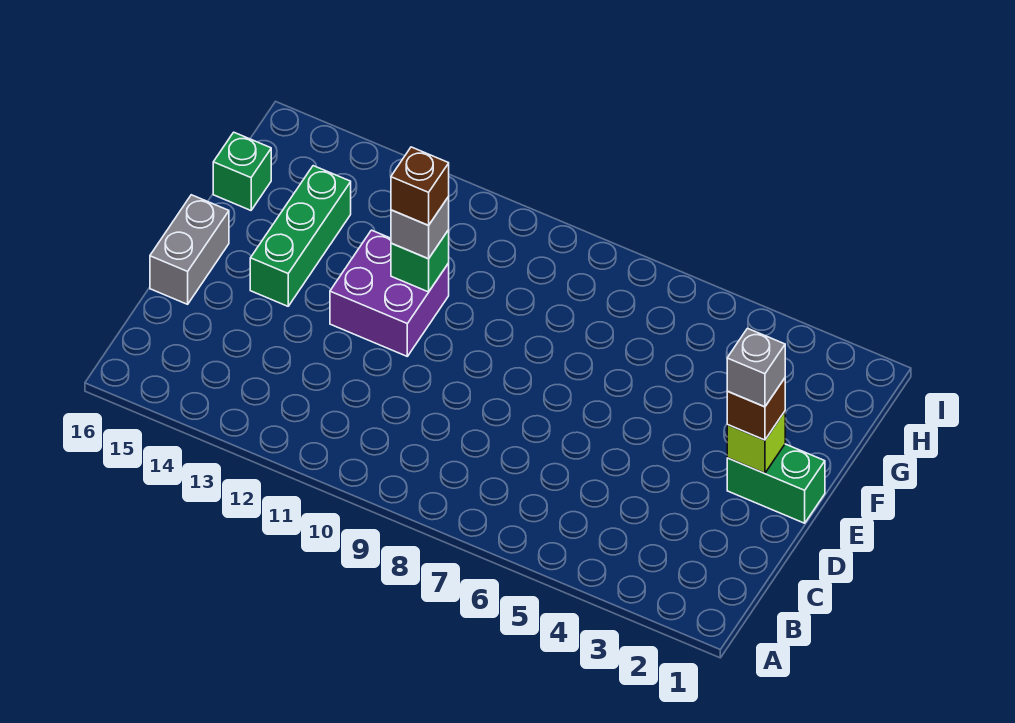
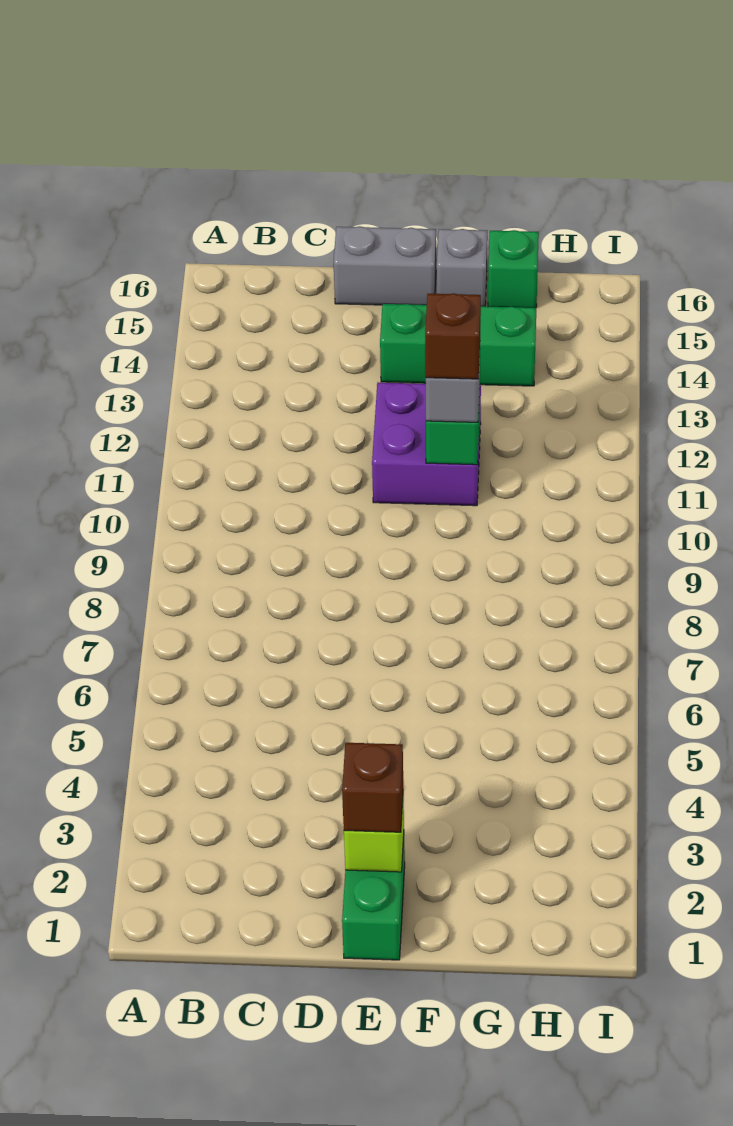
grey 1x1 brick [727,328,785,407] -> grey 1x1 brick moved to [437,229,487,306]

